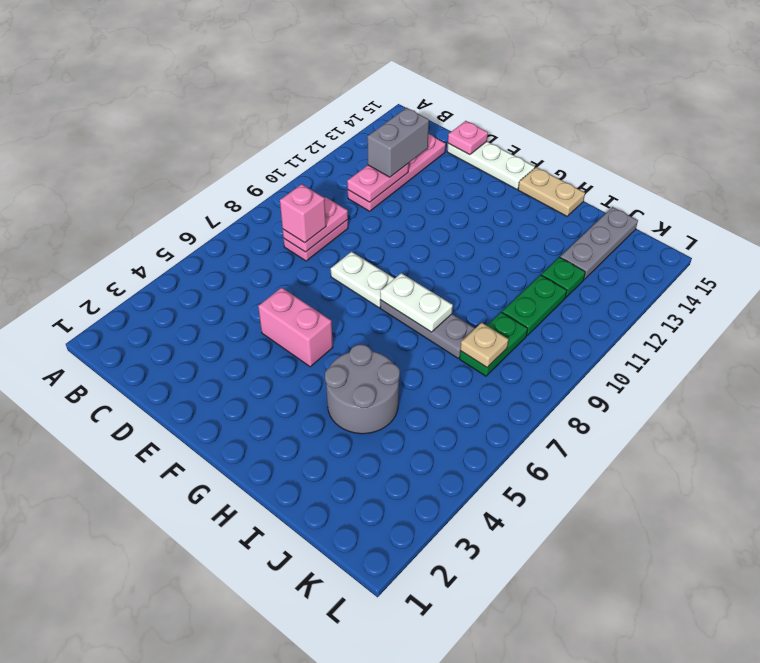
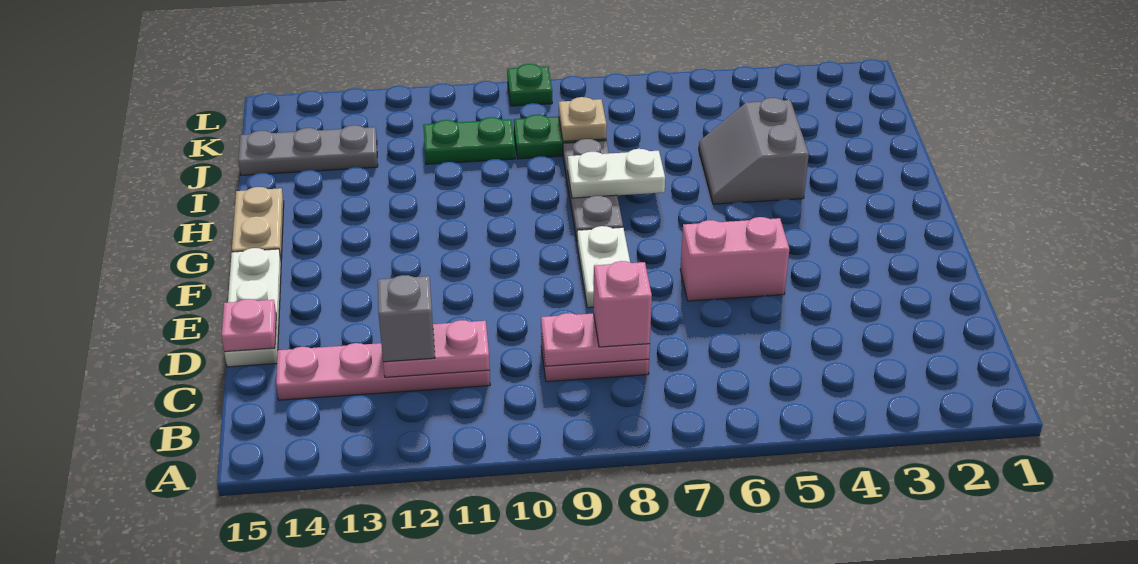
grey 1x2 brick [367,108,429,177] -> grey 1x1 brick [378,275,435,362]
pink 1x2 brick [258,288,333,367] -> pink 1x2 brick turned to [680,217,789,301]
white 1x2 plate [380,273,453,332] -> white 1x2 plate turned to [568,149,665,198]
grey 2x2 round brick [325,345,400,434] -> grey 2x2 slope [699,98,809,204]
green 1x1 plate [542,257,585,298] -> green 1x1 plate moved to [507,64,552,106]

